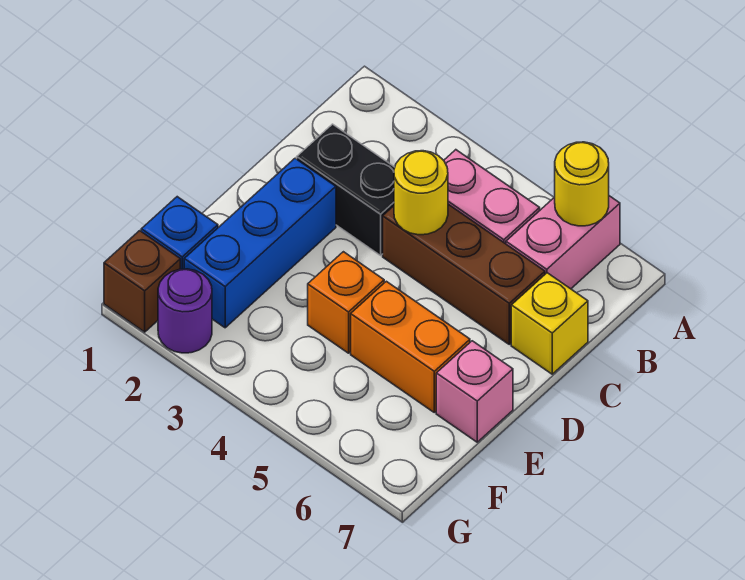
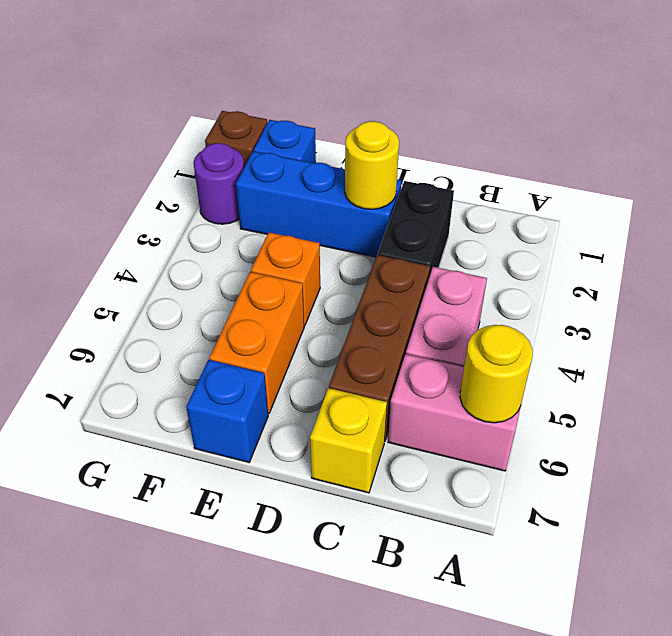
yellow 1x1 round brick [394,151,448,235] -> yellow 1x1 round brick moved to [345,121,399,209]
pink 1x1 brick [436,341,513,442] -> blue 1x1 brick [186,360,268,462]

